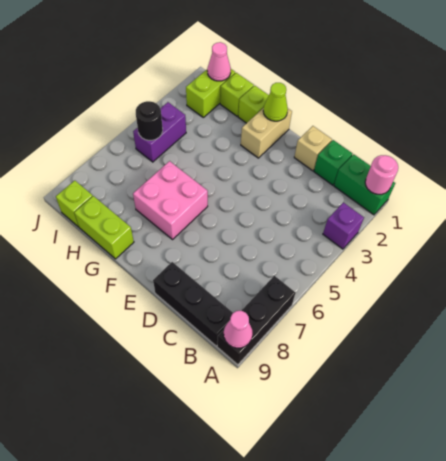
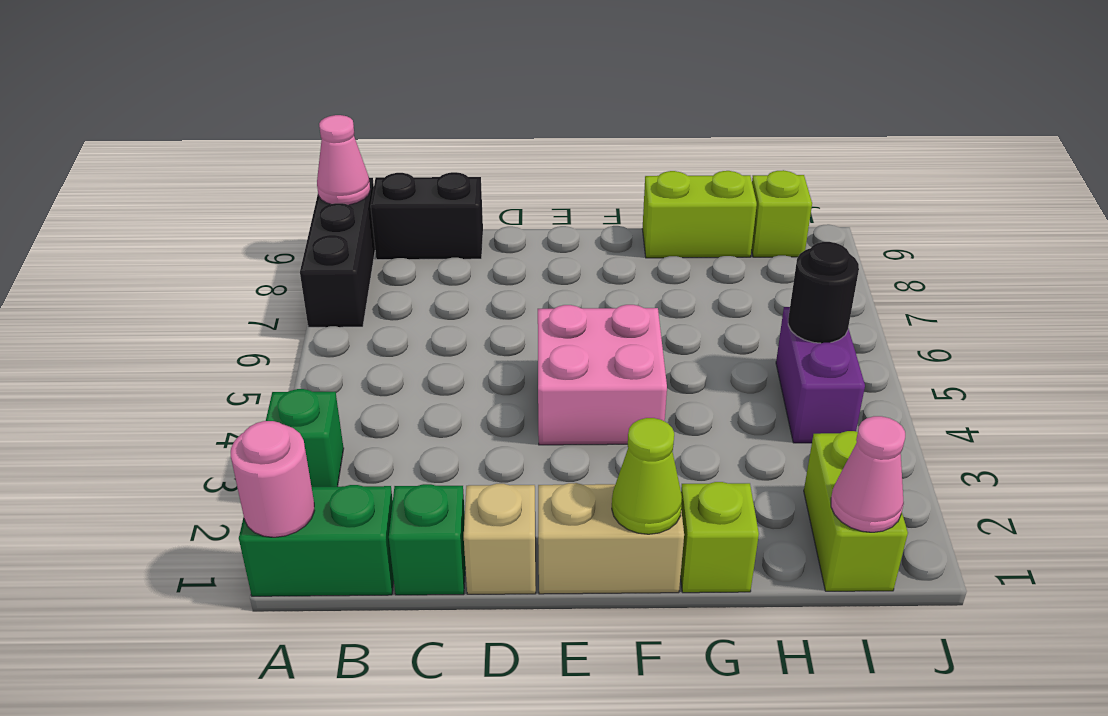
purple 1x1 brick [323,202,364,249] -> green 1x1 brick [266,389,344,487]
black 1x3 brick [153,262,233,346] -> black 1x2 brick [371,172,483,260]
tan 1x2 brick [241,108,292,158] -> tan 1x2 brick turned to [538,483,684,594]
pink 2x2 brick [133,161,208,239] -> pink 2x2 brick moved to [538,305,667,445]
lime 1x1 brick [220,73,254,116] -> none

